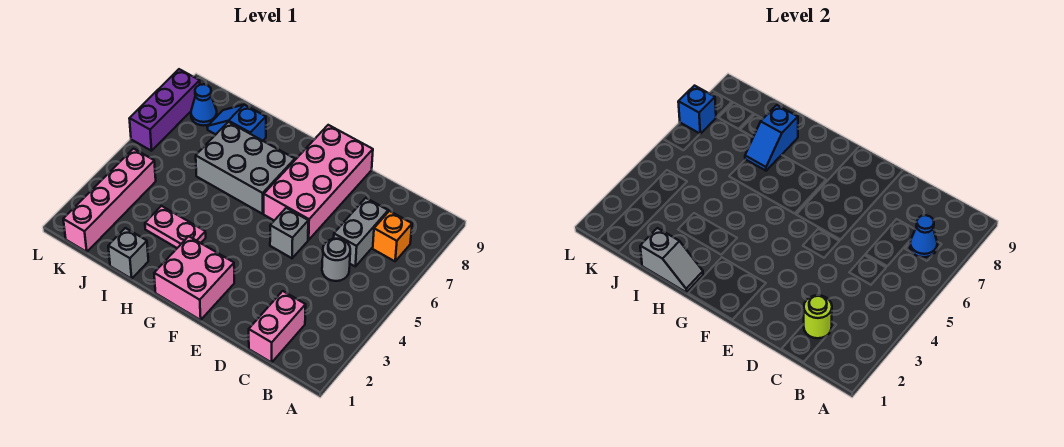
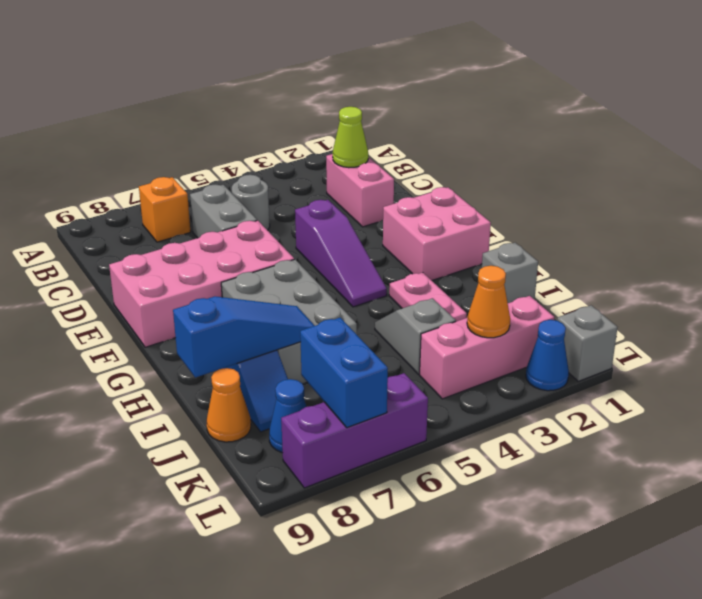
blue 1x1 cone [910,215,937,257] -> blue 1x1 cone moved to [526,320,569,391]
pink 1x2 brick [249,291,306,362] -> pink 1x2 brick turned to [326,154,394,227]
lime 1x1 round brick [804,295,832,338] -> lime 1x1 cone [333,107,368,168]
grey 1x2 brick [334,198,388,266] -> grey 1x2 brick turned to [190,184,257,238]
none -> purple 1x3 slope [295,200,387,307]
grey 1x1 brick [270,208,308,258] -> grey 1x1 brick moved to [557,305,618,381]
grey 1x2 slope [640,228,703,292] -> grey 1x2 slope moved to [375,298,456,374]
blue 1x2 slope [745,105,798,171] -> blue 1x3 slope [173,296,315,378]
none -> orange 1x1 cone [207,368,251,442]
pink 1x4 brick [63,149,156,252] -> pink 1x3 brick [420,296,554,399]
none -> orange 1x1 cone [467,266,510,338]
blue 1x1 brick [678,86,716,134] -> blue 1x2 brick [300,318,388,428]

